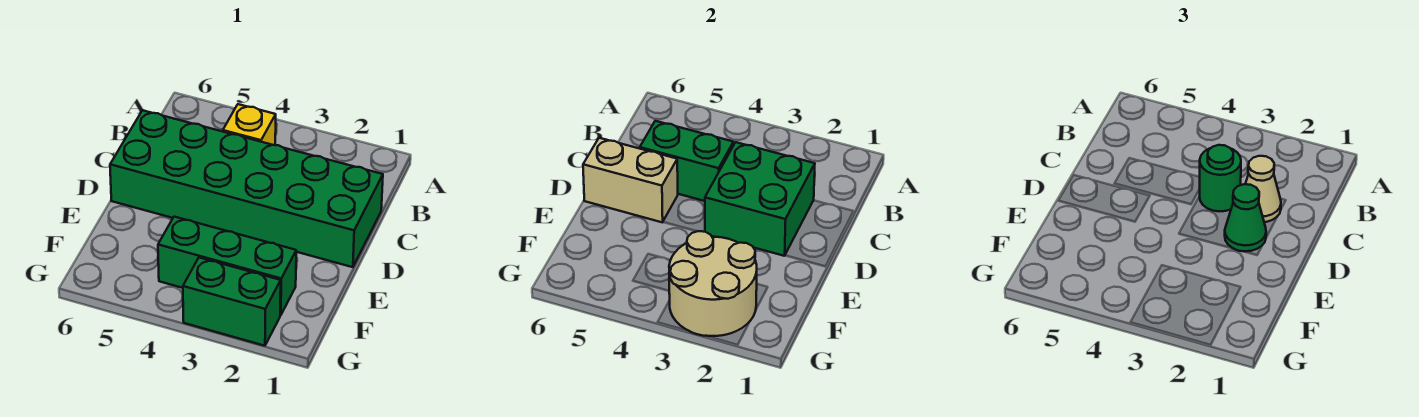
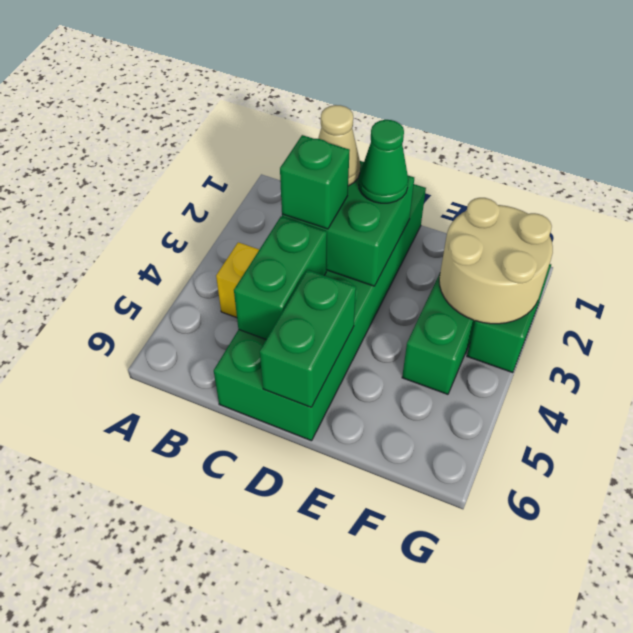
green 1x1 round brick [1199,145,1241,211] -> green 1x1 brick [280,135,350,229]
tan 1x2 brick [583,138,678,222] -> green 1x2 brick [260,270,356,407]

